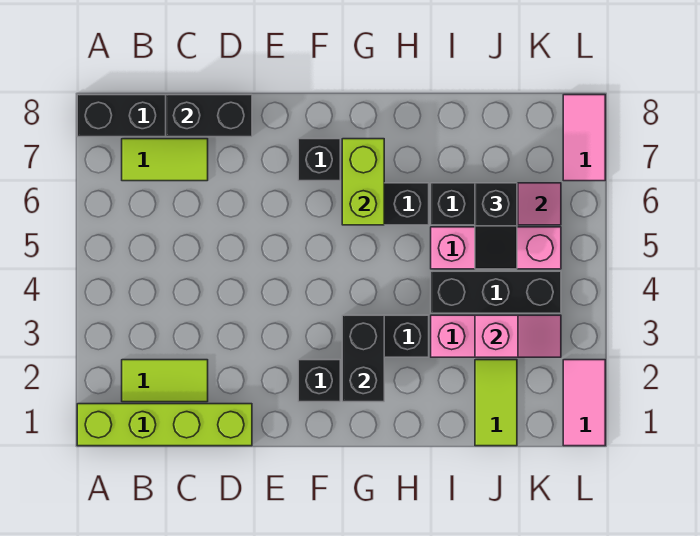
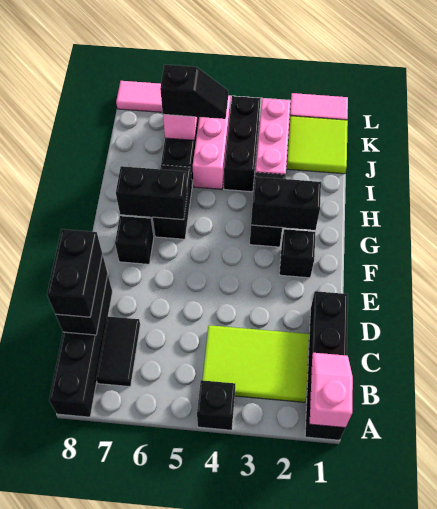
lime 1x4 brick [77,404,252,446] -> black 1x4 brick [305,291,348,440]
none -> black 1x1 brick [197,380,235,430]
lime 1x2 tile [122,360,208,402] -> lime 2x3 tile [202,325,309,402]
lime 1x2 tile [122,139,208,181] -> black 1x2 tile [96,316,140,387]
none -> black 1x2 brick [47,229,102,317]
lime 1x2 brick [342,139,384,225] -> black 1x2 brick [116,166,187,220]
lime 1x2 tile [475,360,517,446] -> lime 2x2 tile [286,116,348,174]
pink 1x2 slope [475,315,561,357] -> pink 1x2 slope moved to [310,353,353,428]

